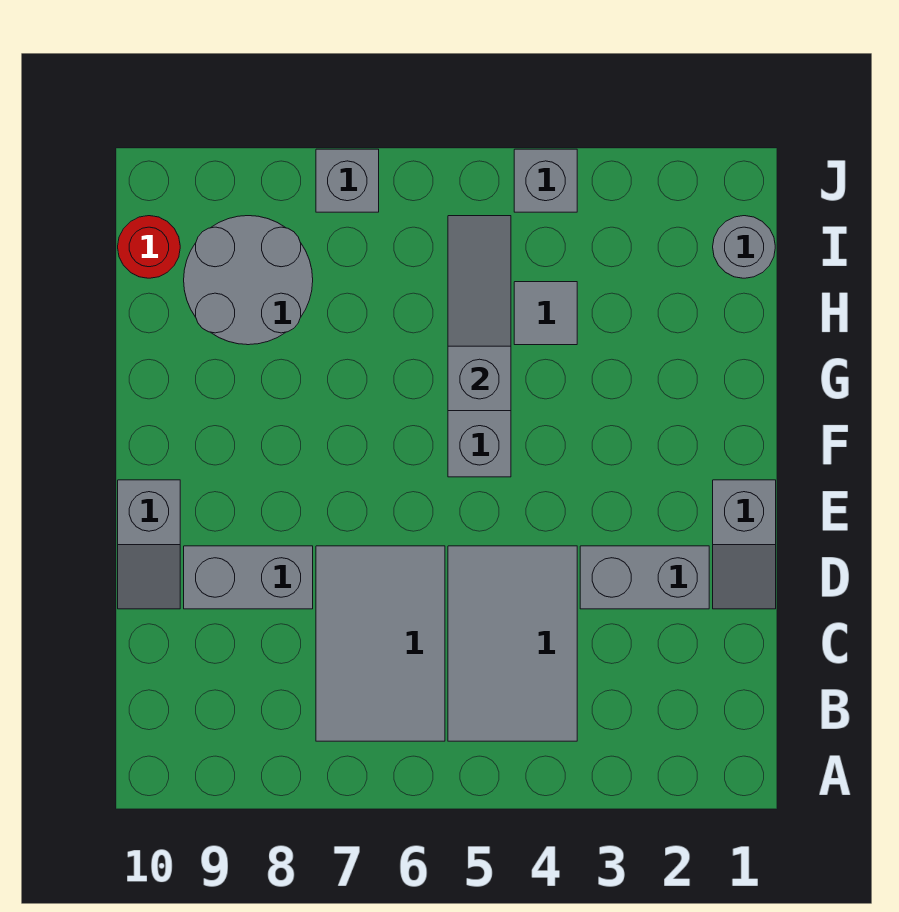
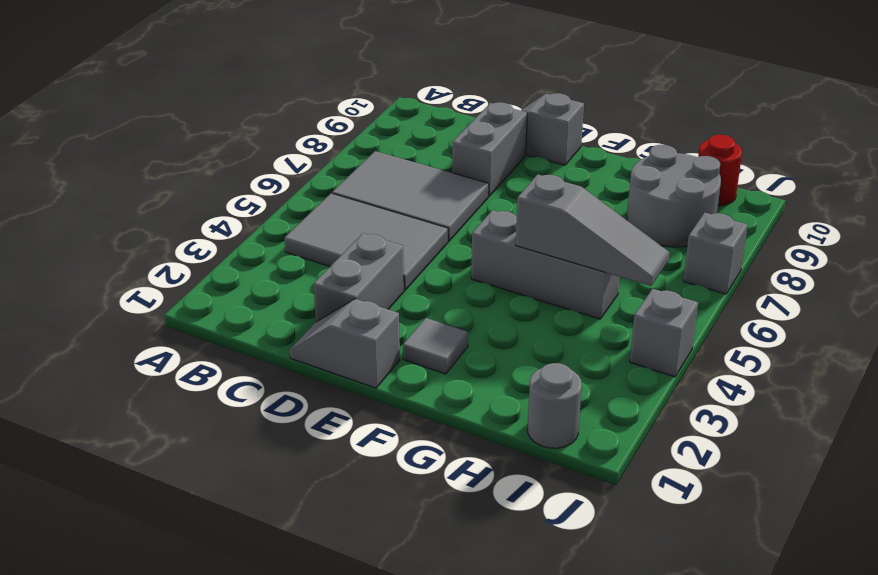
grey 1x1 tile [514,282,577,345] -> grey 1x1 tile moved to [403,318,468,374]

